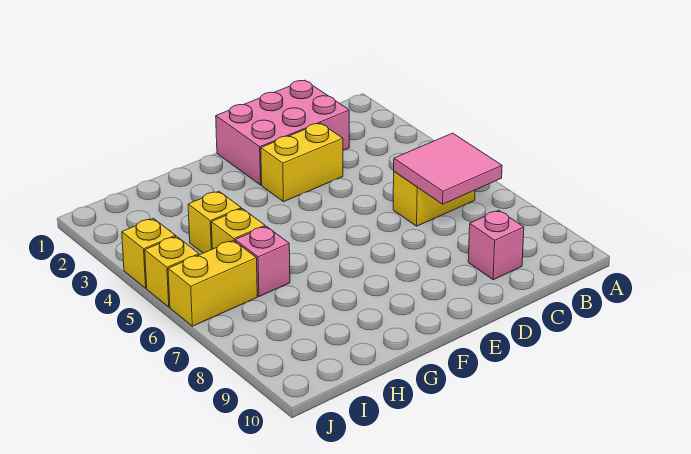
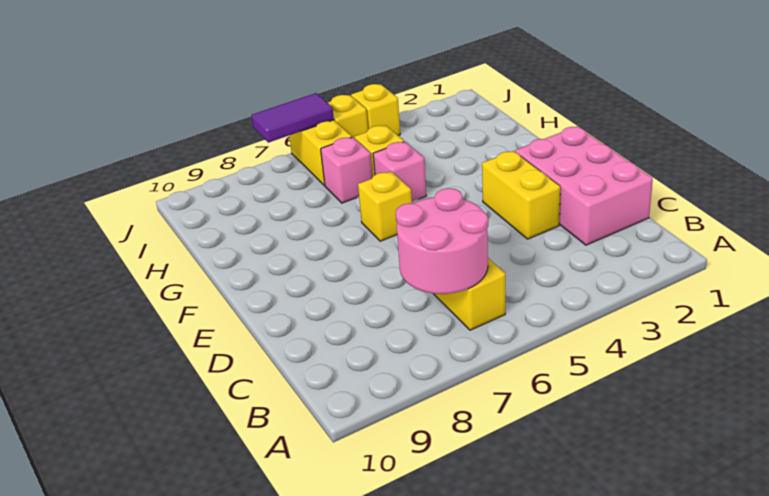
pink 2x2 tile [394,133,502,204] -> pink 2x2 round brick [396,188,488,294]
pink 1x1 brick [468,210,524,280] -> pink 1x1 brick moved to [373,142,426,202]
yellow 1x1 brick [188,191,241,253] -> yellow 1x1 brick moved to [358,172,412,241]
none -> purple 1x2 tile [251,93,334,143]

